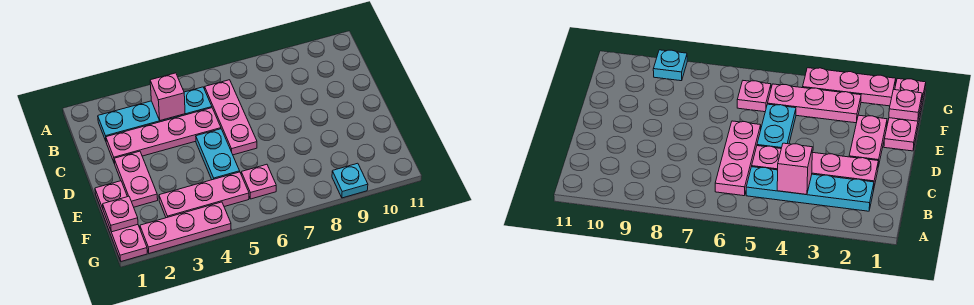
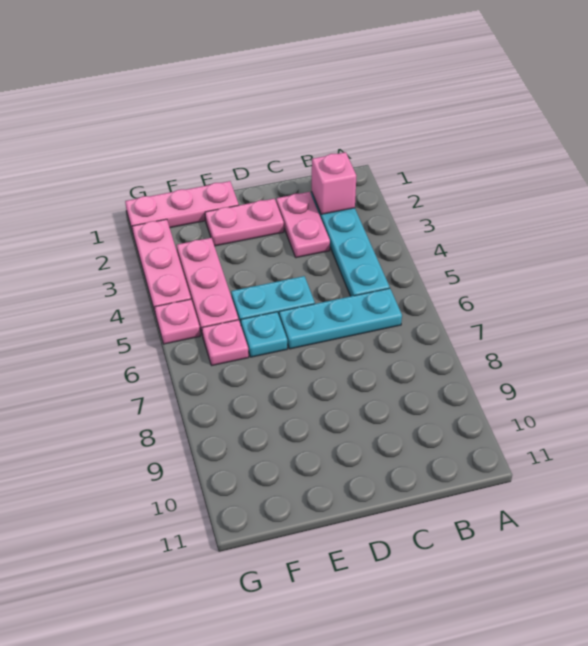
pink 1x1 brick [150,73,185,121] -> pink 1x1 brick moved to [312,152,356,214]
pink 1x3 plate [205,80,257,155] -> cyan 1x3 plate [279,288,402,349]
pink 1x4 plate [106,108,221,164] -> pink 1x2 plate [276,192,330,258]
pink 1x1 plate [103,196,138,232] -> pink 1x1 plate moved to [155,299,200,344]
cyan 1x1 plate [332,163,368,198] -> cyan 1x1 plate moved to [241,312,287,357]

